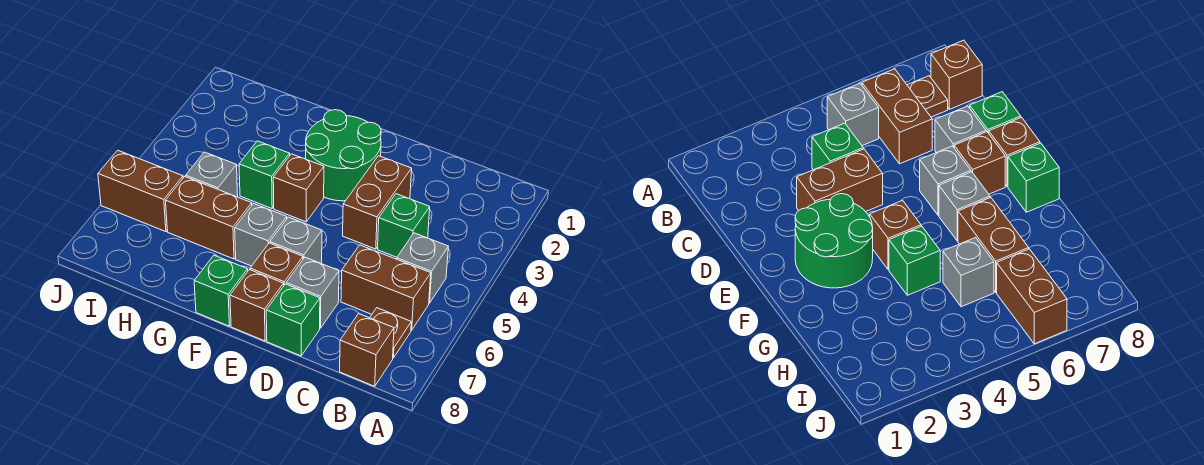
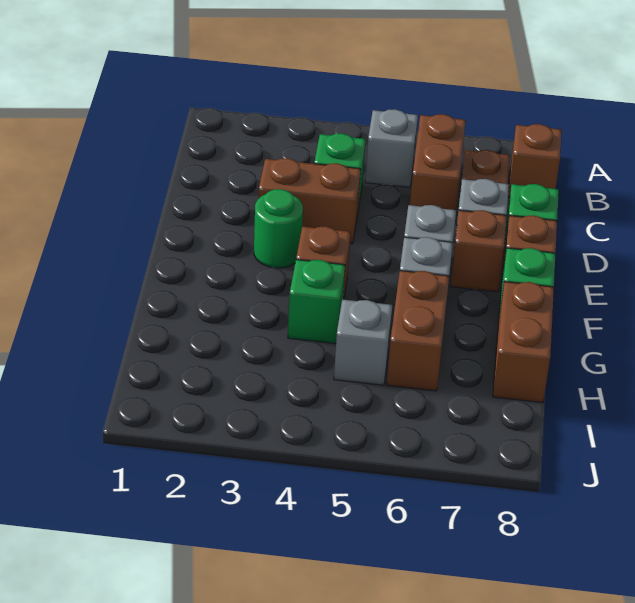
green 2x2 round brick [306,110,381,201] -> green 1x1 round brick [254,189,303,268]
brown 1x2 brick [98,150,183,232] -> brown 1x2 brick moved to [493,282,554,403]

